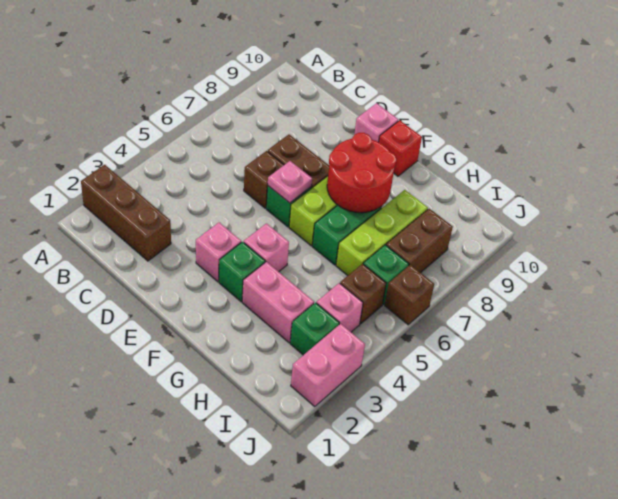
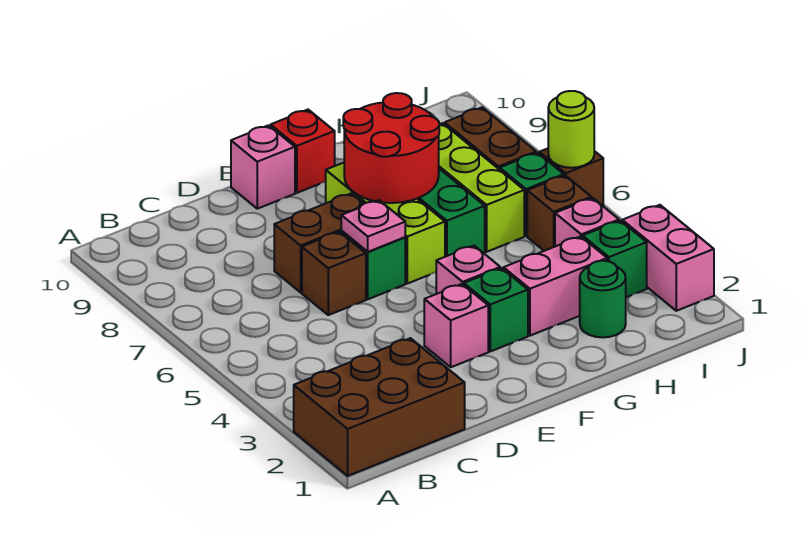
brown 1x3 brick [81,165,171,261] -> brown 2x3 brick [294,338,465,476]
none -> green 1x1 round brick [580,261,626,337]
none -> lime 1x1 round brick [548,91,594,168]

